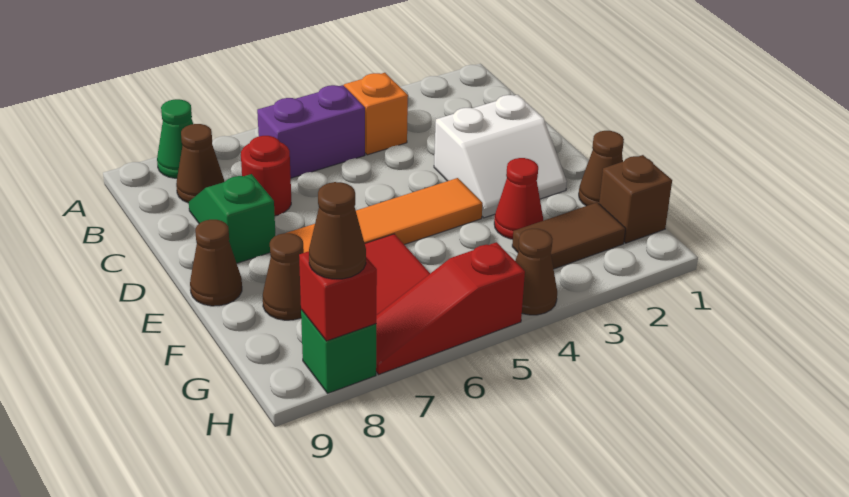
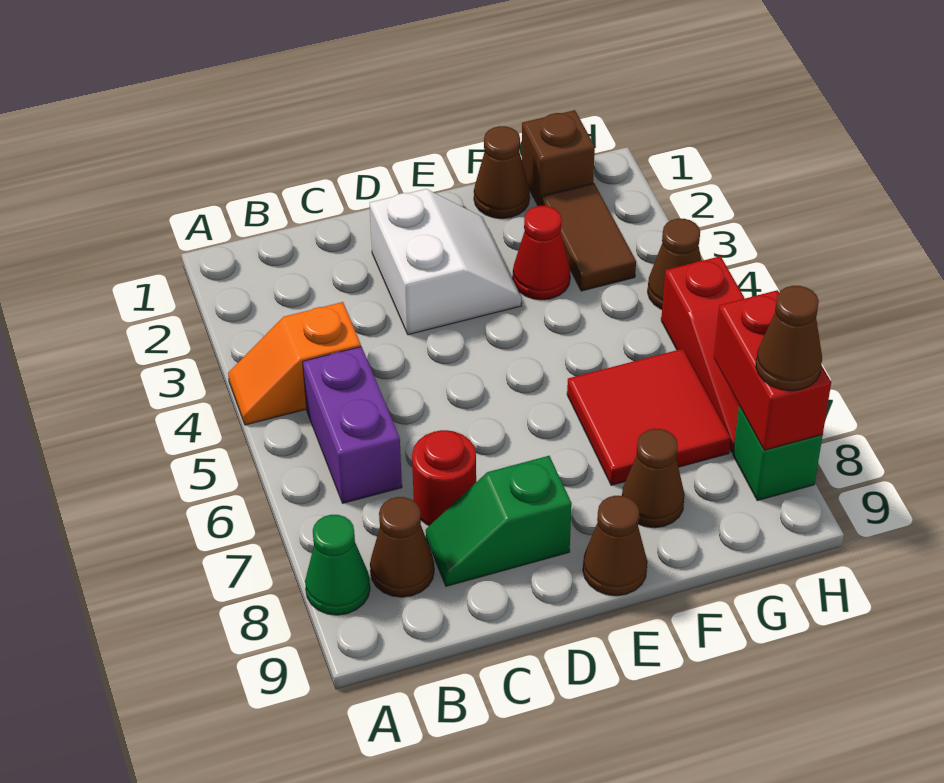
orange 1x4 tile [287,178,483,253] -> none
red 1x1 brick [299,251,377,341] -> red 1x2 brick [714,290,831,450]

